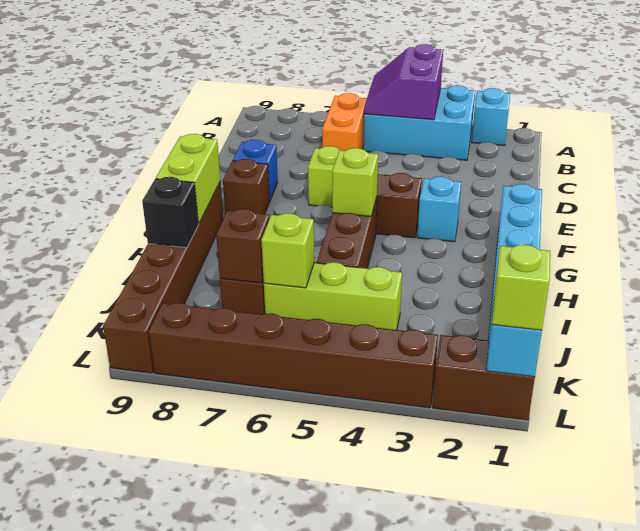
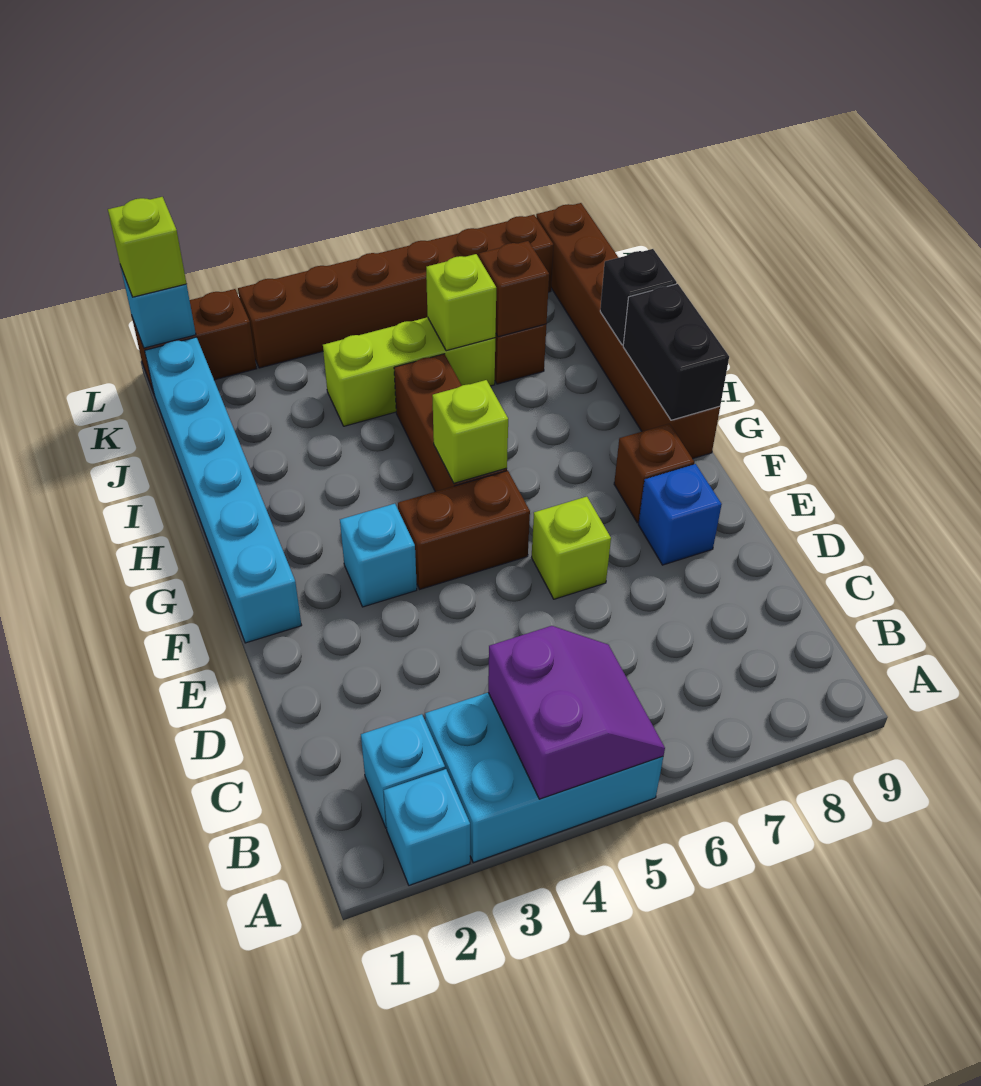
none -> cyan 1x1 brick [361,714,445,828]
orange 1x2 brick [322,93,367,151] -> none
lime 1x2 brick [156,134,220,223] -> black 1x2 brick [623,284,729,420]

